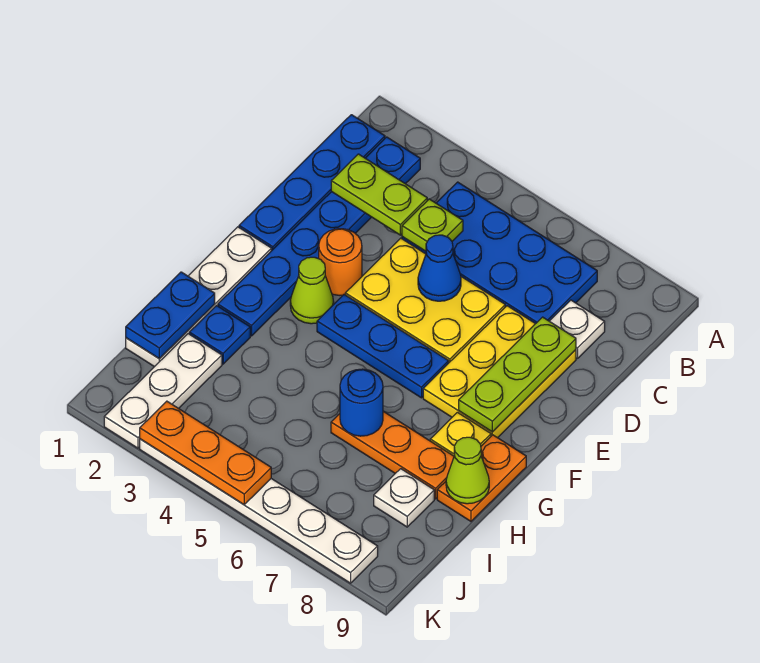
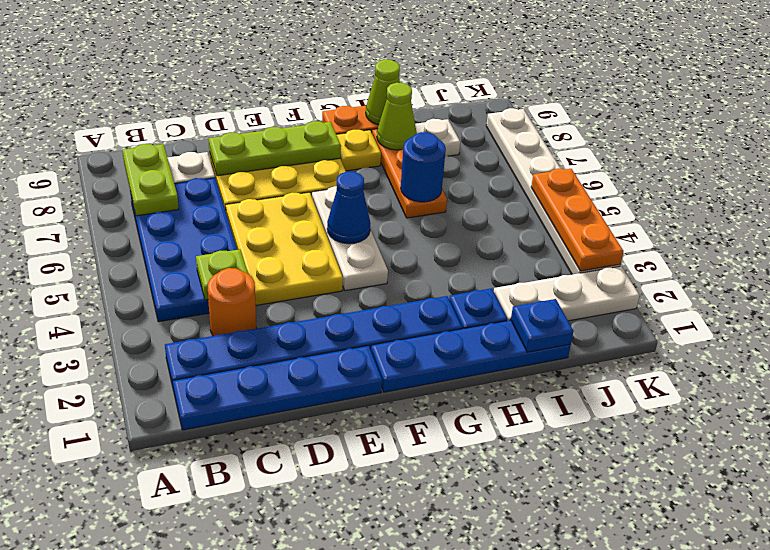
lime 1x2 plate [331,154,427,235] -> lime 1x2 plate moved to [123,144,179,216]
blue 1x1 cone [418,235,461,301] -> blue 1x1 cone moved to [327,172,370,244]
orange 1x1 round brick [319,229,362,296] -> orange 1x1 round brick moved to [207,268,256,336]
white 1x4 plate [126,227,272,367] -> blue 1x4 plate [371,320,571,392]
lime 1x1 cone [290,257,334,324] -> lime 1x1 cone moved to [377,83,417,150]
blue 1x3 plate [317,295,449,398] -> white 1x3 plate [312,186,388,291]
blue 1x2 plate [126,272,215,359] -> blue 1x1 plate [511,299,574,352]

